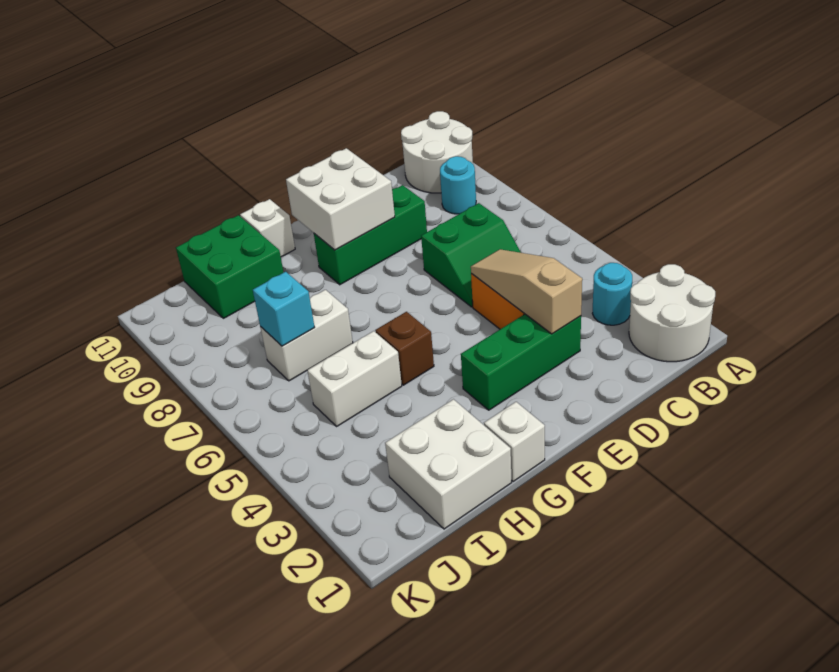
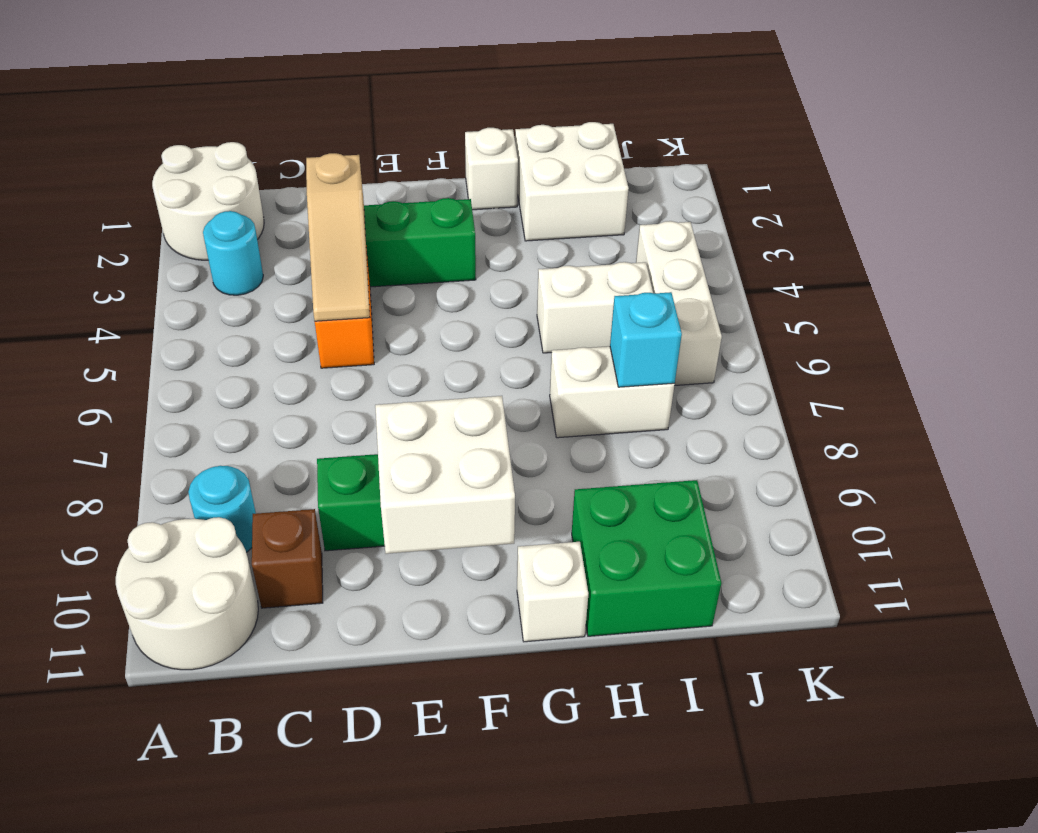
green 2x2 slope [421,203,521,307] -> none
brown 1x1 brick [375,312,434,385] -> brown 1x1 brick moved to [252,509,323,608]
none -> white 1x3 brick [636,221,722,386]

